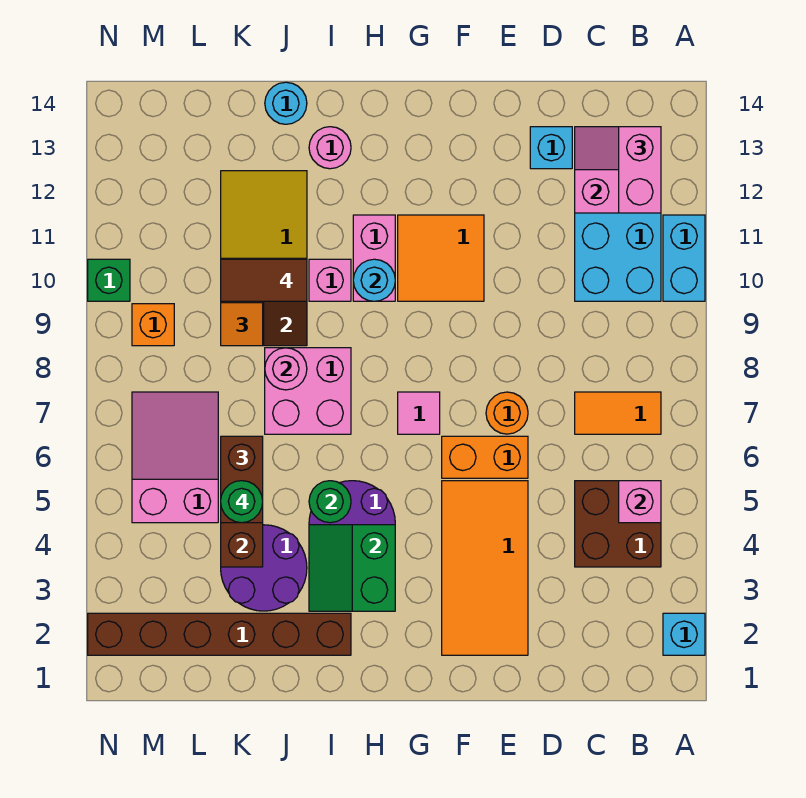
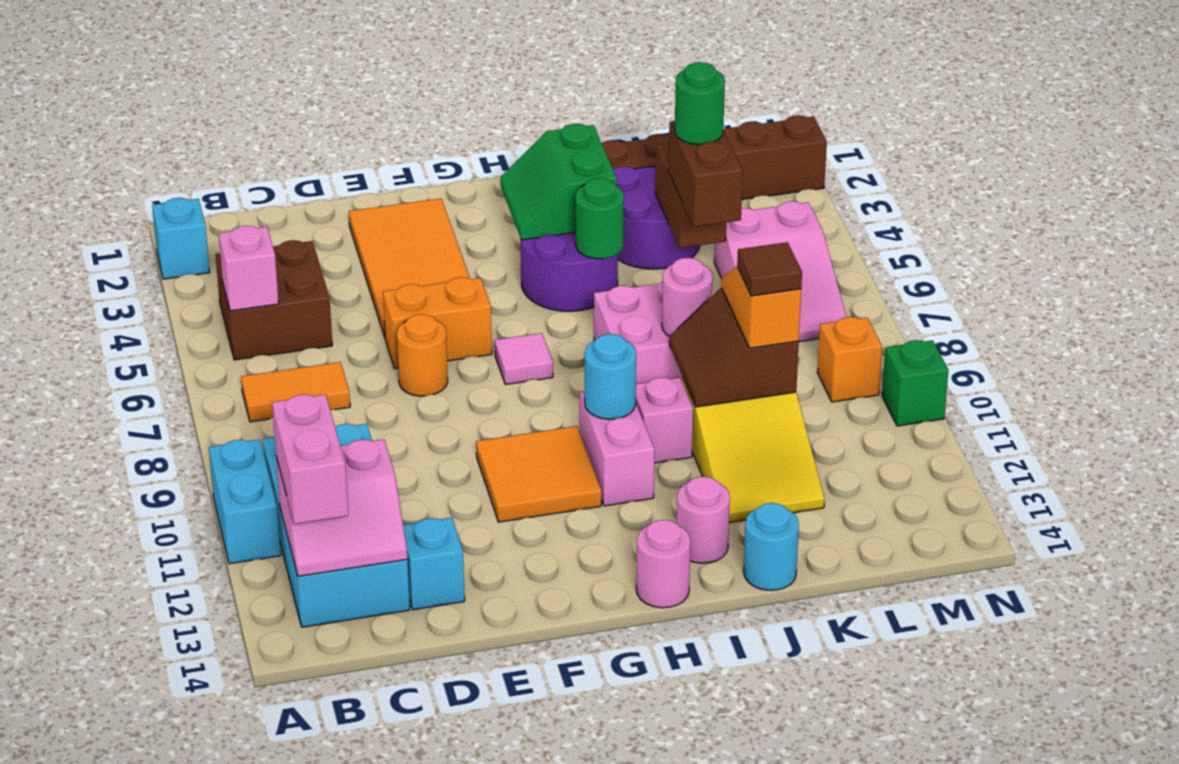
green 2x2 slope [309,525,395,611] -> green 2x2 slope turned to [500,124,617,240]
none -> pink 1x1 round brick [636,520,691,608]
brown 1x2 tile [221,259,307,301] -> brown 1x1 tile [737,242,802,296]

